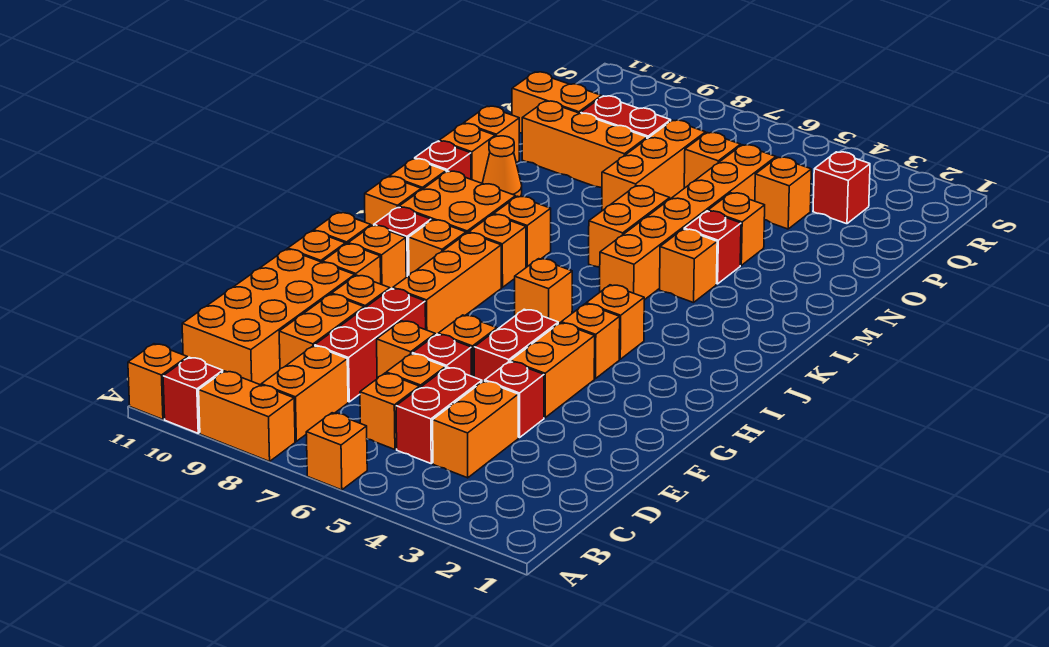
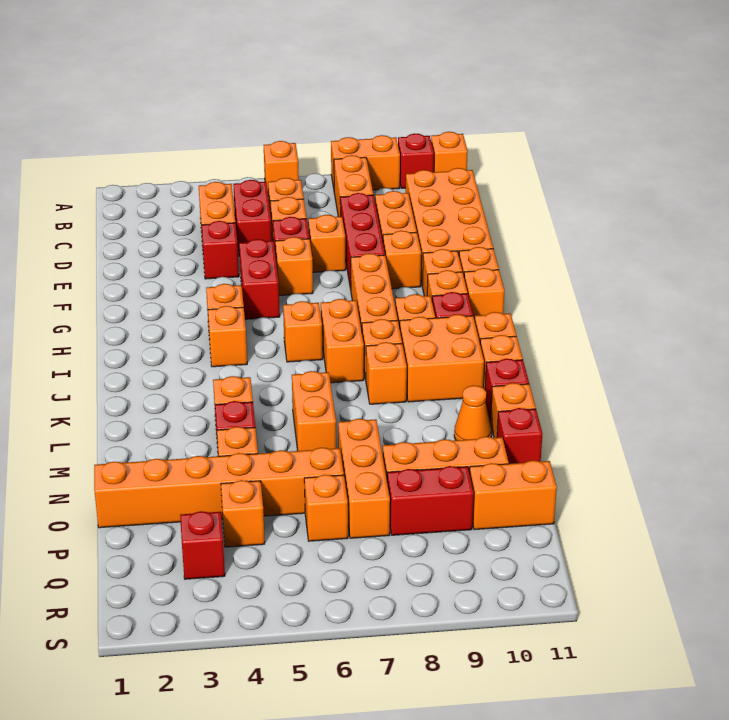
orange 1x2 brick [511,323,595,418] -> orange 1x2 brick moved to [321,299,364,383]
orange 1x6 brick [600,145,776,300] -> orange 1x6 brick turned to [94,448,344,528]
orange 1x1 brick [464,106,519,163] -> red 1x1 brick [497,408,542,464]

